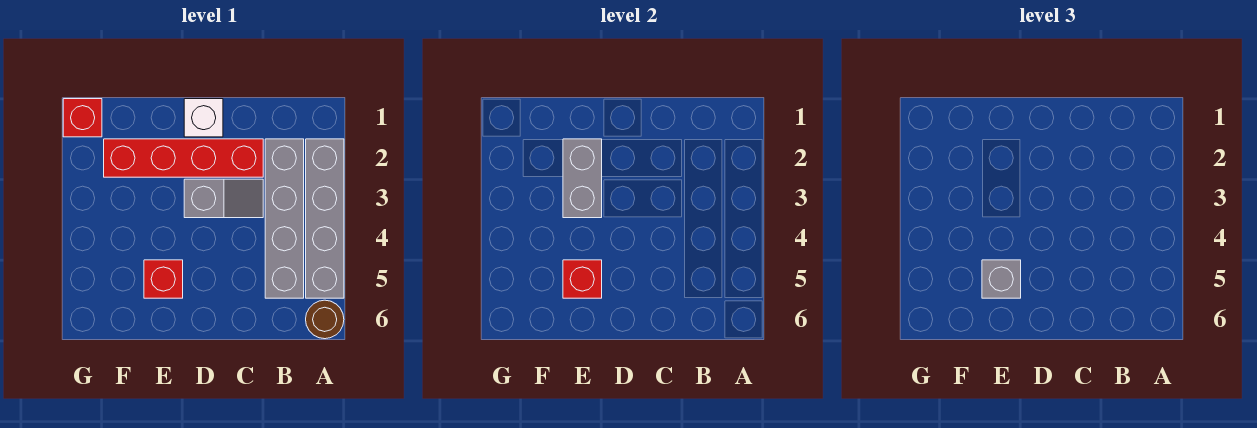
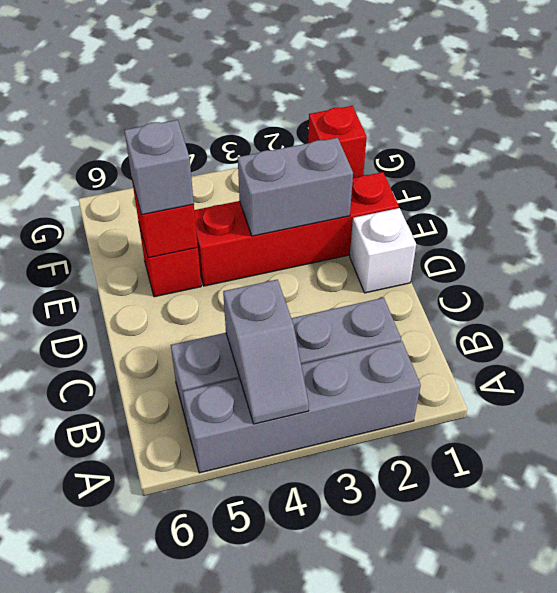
brown 1x1 round brick [306,300,344,339] -> none
red 1x4 brick [104,139,263,177] -> red 1x4 brick turned to [194,172,399,286]
grey 1x2 slope [184,179,263,218] -> grey 1x2 slope moved to [223,280,309,424]

